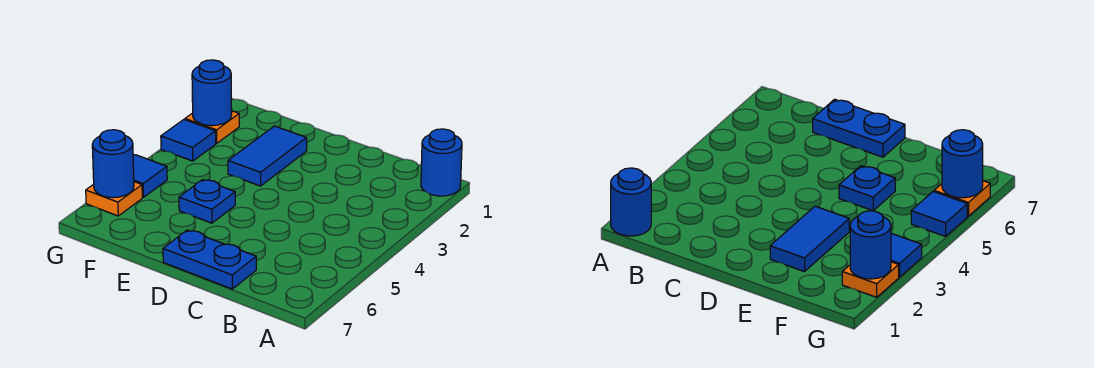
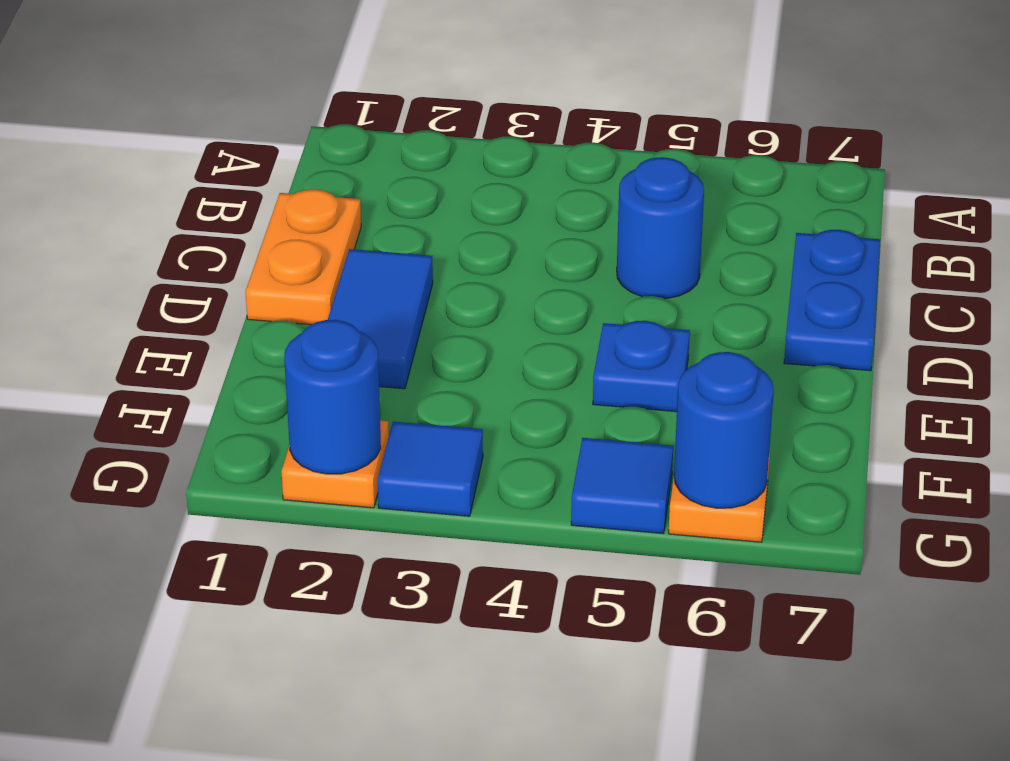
blue 1x1 round brick [421,129,462,196] -> blue 1x1 round brick moved to [617,157,704,299]
none -> orange 1x2 plate [246,189,361,325]
blue 1x2 tile [228,126,307,186] -> blue 1x2 tile turned to [328,249,433,389]

